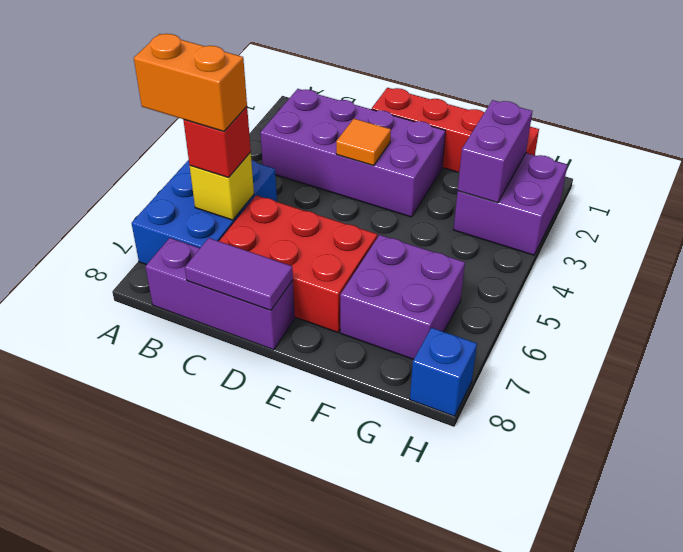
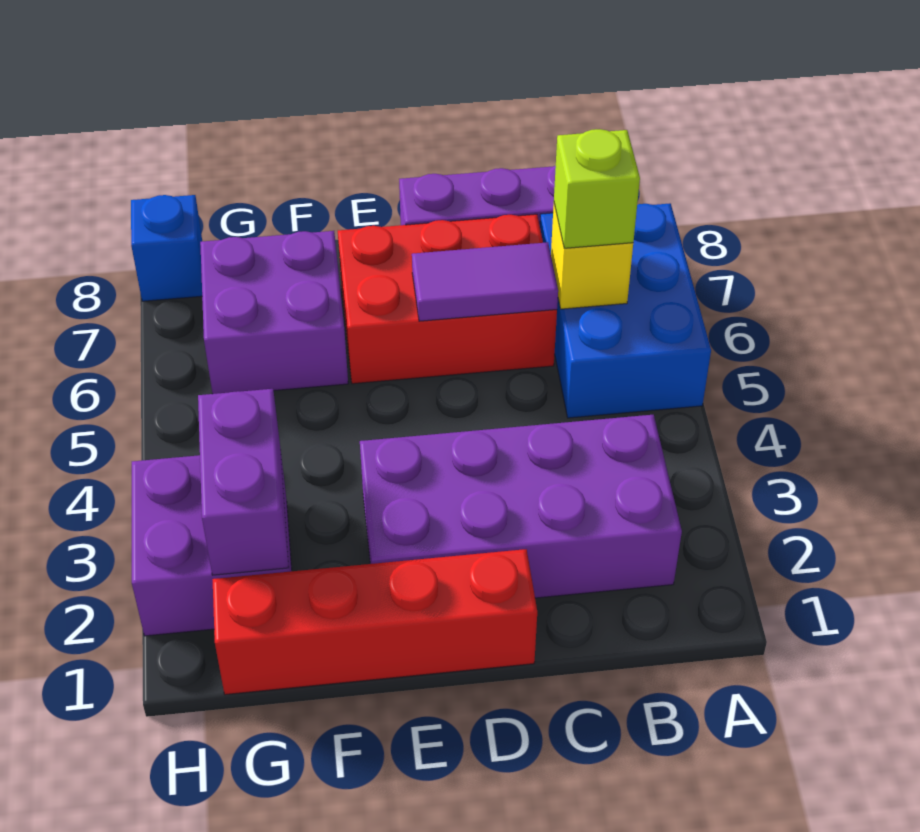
orange 1x2 brick [134,34,247,131] -> none
red 1x1 brick [184,107,251,177] -> lime 1x1 brick [554,129,640,248]
purple 1x2 tile [185,238,293,310] -> purple 1x2 tile moved to [412,242,558,321]
orange 1x1 tile [336,119,391,165] -> none

